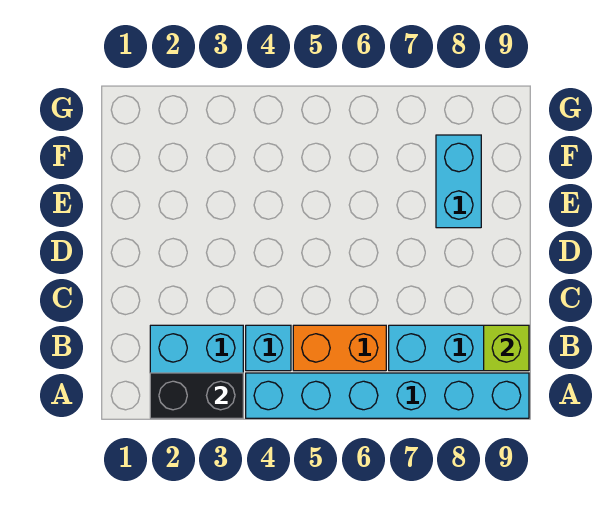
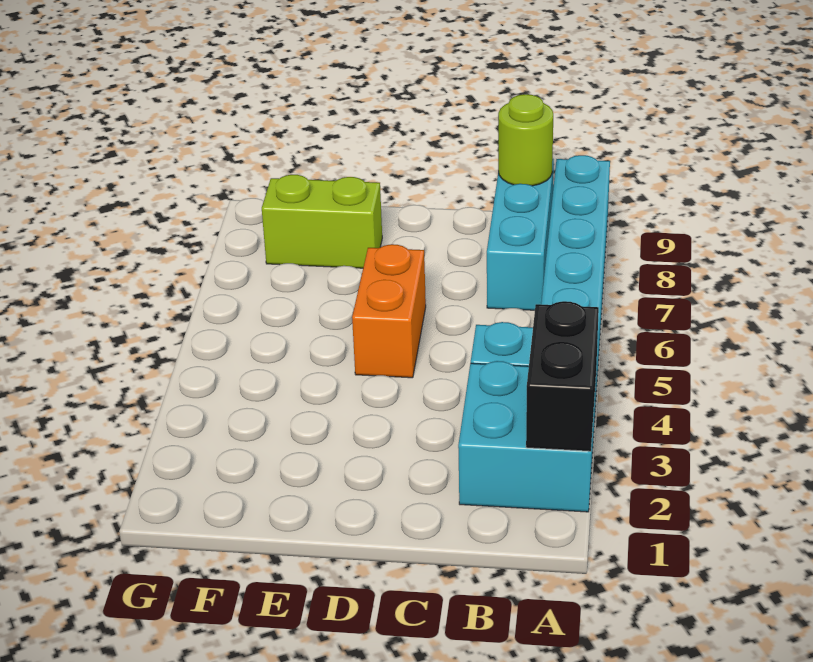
orange 1x2 brick [293,325,386,371] -> orange 1x2 brick moved to [352,244,426,378]
lime 1x1 brick [484,325,529,371] -> lime 1x1 round brick [498,94,553,186]
cyan 1x2 brick [436,135,481,228] -> lime 1x2 brick [262,175,382,268]

